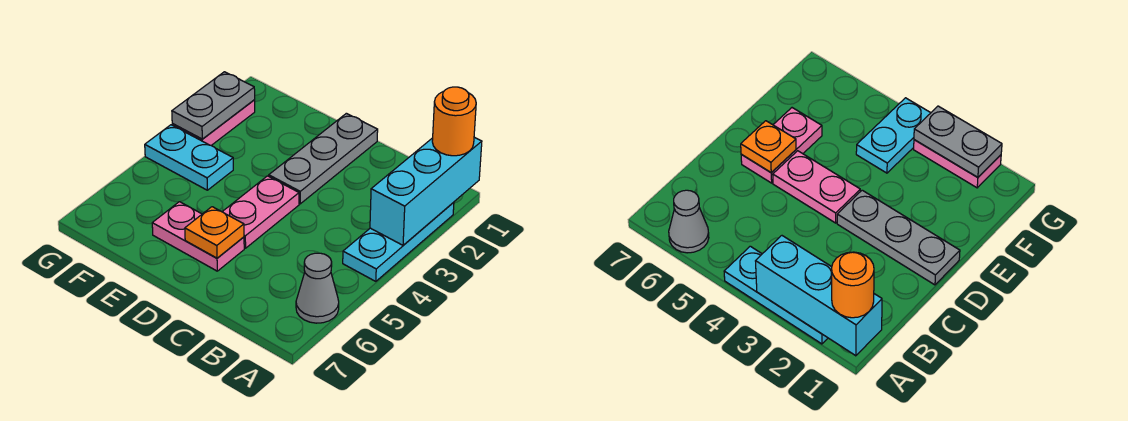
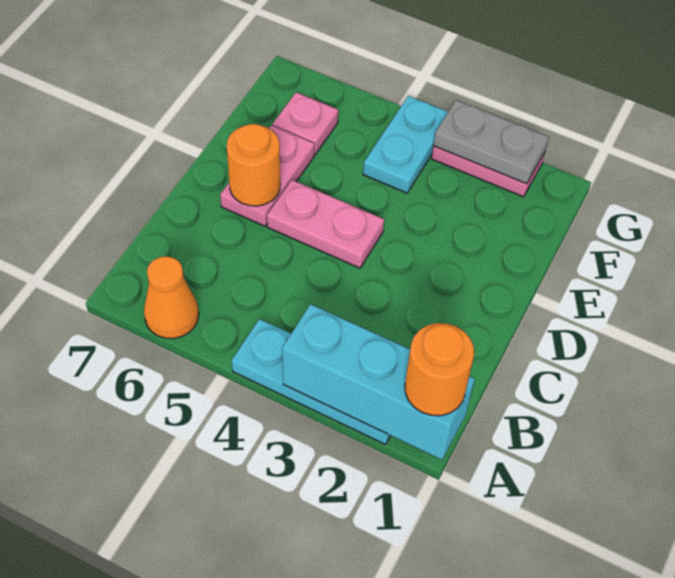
grey 1x1 cone [296,253,339,323] -> orange 1x1 cone [144,257,199,338]
grey 1x3 plate [269,113,378,204] -> none
orange 1x1 plate [185,207,244,258] -> orange 1x1 round brick [227,124,280,206]
none -> pink 1x1 plate [273,92,338,154]

